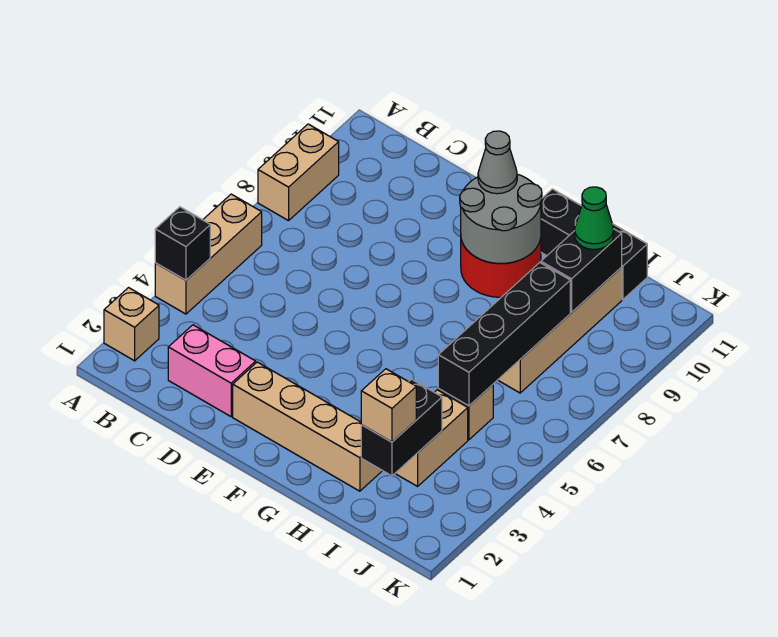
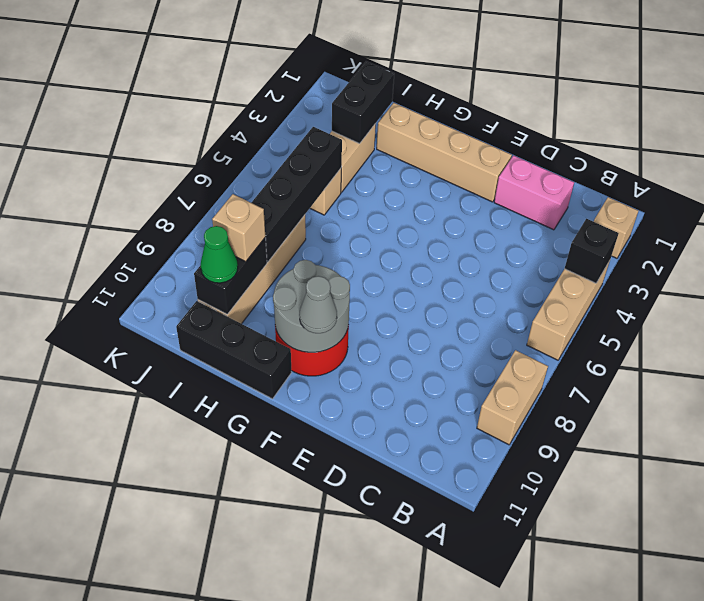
tan 1x1 brick [361,369,416,442] -> tan 1x1 brick moved to [212,194,265,261]

